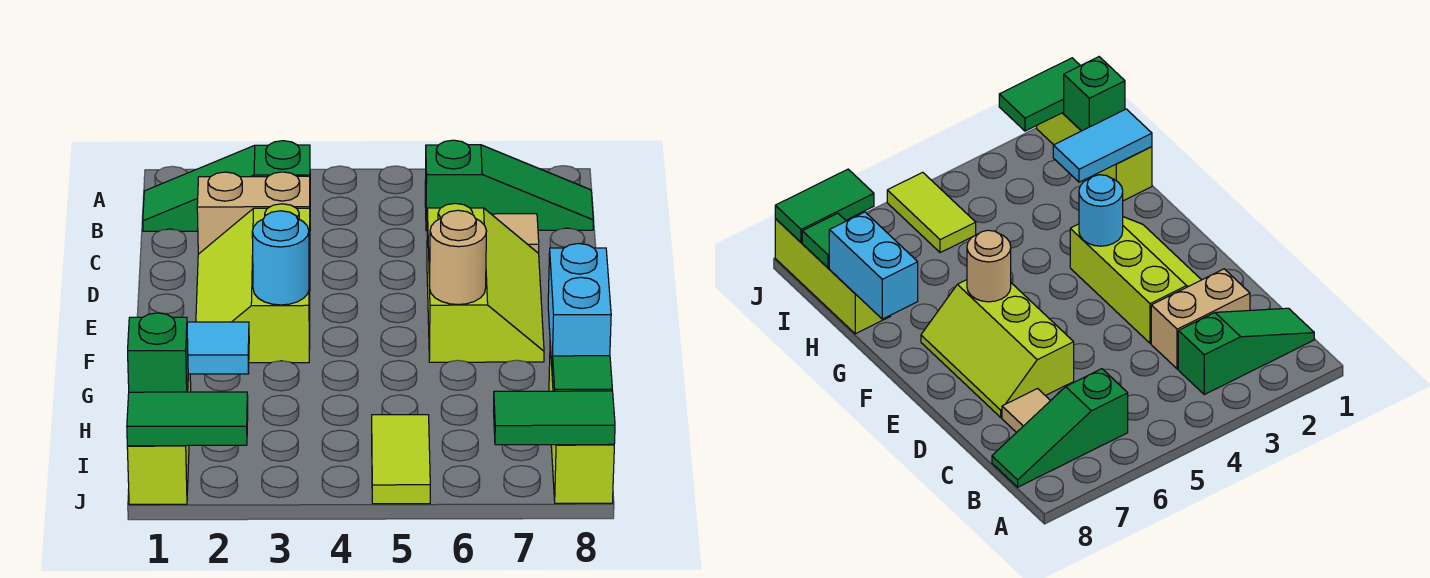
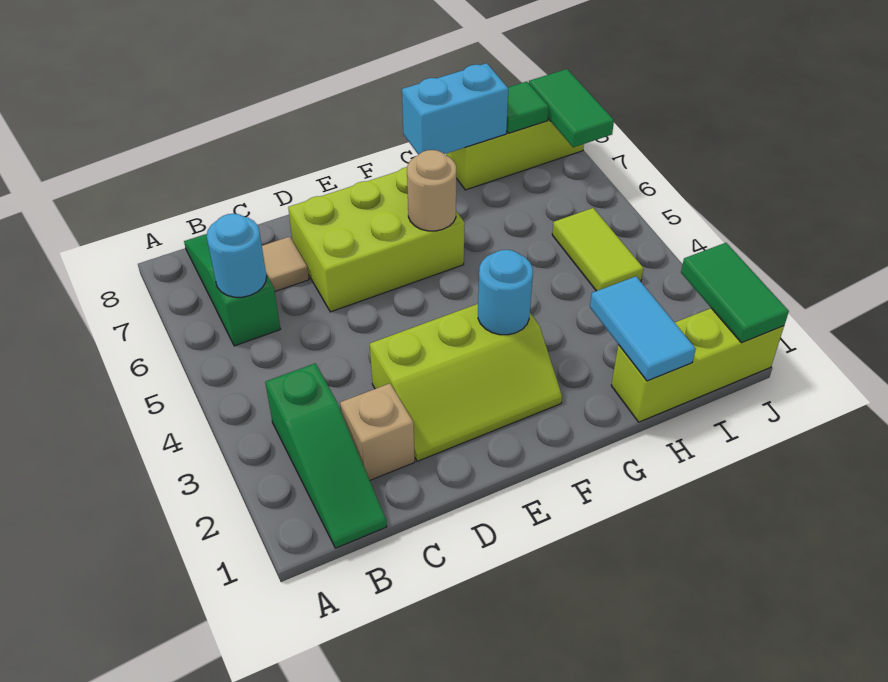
none -> cyan 1x1 round brick [207,214,267,297]
tan 1x2 brick [197,172,310,254] -> tan 1x1 brick [340,383,415,480]
lime 2x3 slope [427,203,544,362] -> lime 2x3 brick [288,167,465,312]
green 1x1 brick [128,313,188,392] -> none
lime 1x2 tile [372,415,430,504] -> lime 1x2 tile turned to [552,208,643,291]

